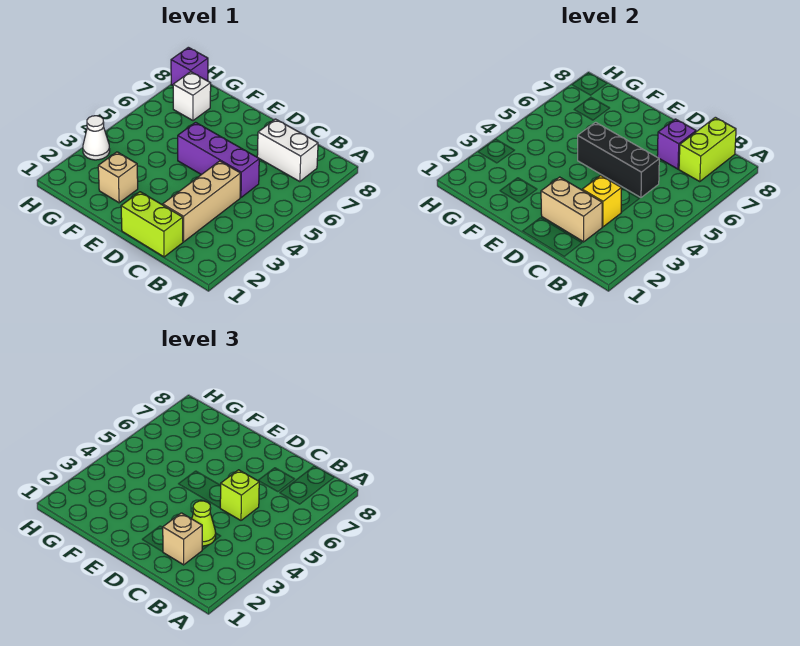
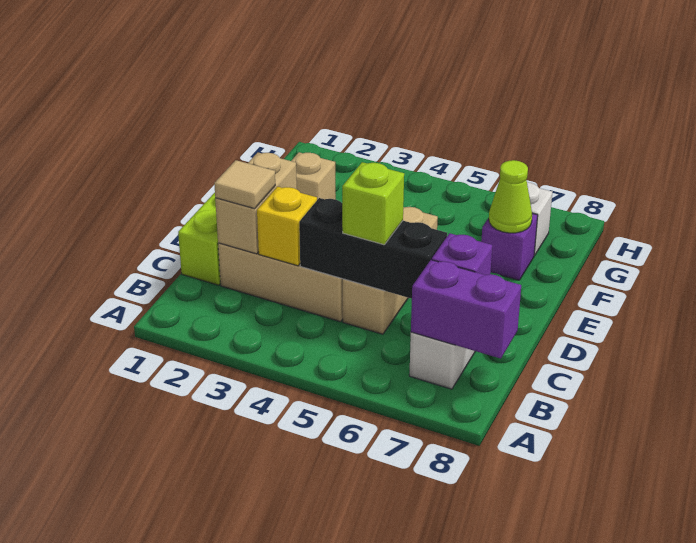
lime 1x2 brick [679,117,736,182] -> purple 1x2 brick [411,260,521,359]
tan 1x1 brick [163,513,202,565] -> tan 1x1 tile [214,160,275,209]
lime 1x1 cone [192,501,216,546] -> lime 1x1 cone moved to [489,160,532,233]
purple 1x3 brick [178,122,259,197] -> tan 1x3 brick [343,207,438,334]
black 1x3 brick [578,122,659,197] -> black 1x3 brick turned to [299,198,447,299]
white 1x1 cone [83,116,110,160] -> none
purple 1x1 brick [171,47,208,85] -> purple 1x1 brick moved to [481,213,538,280]

